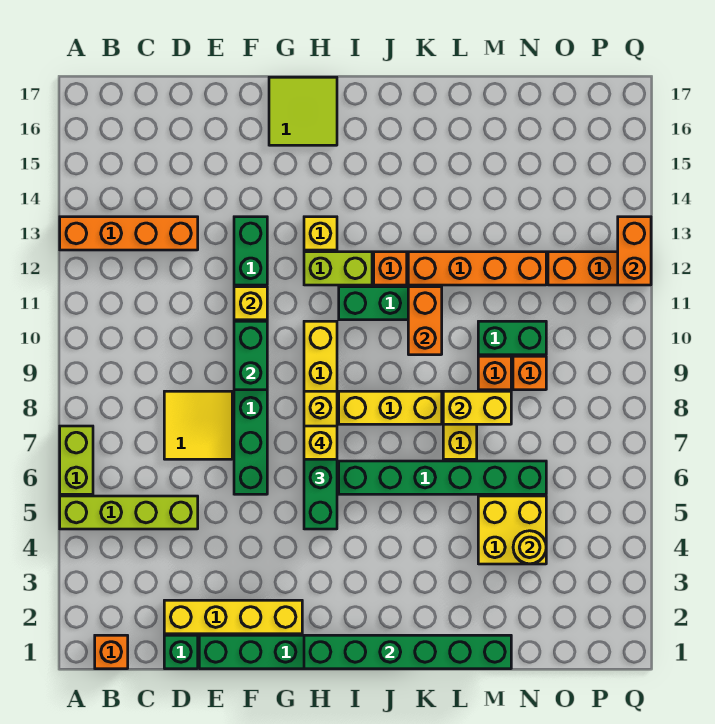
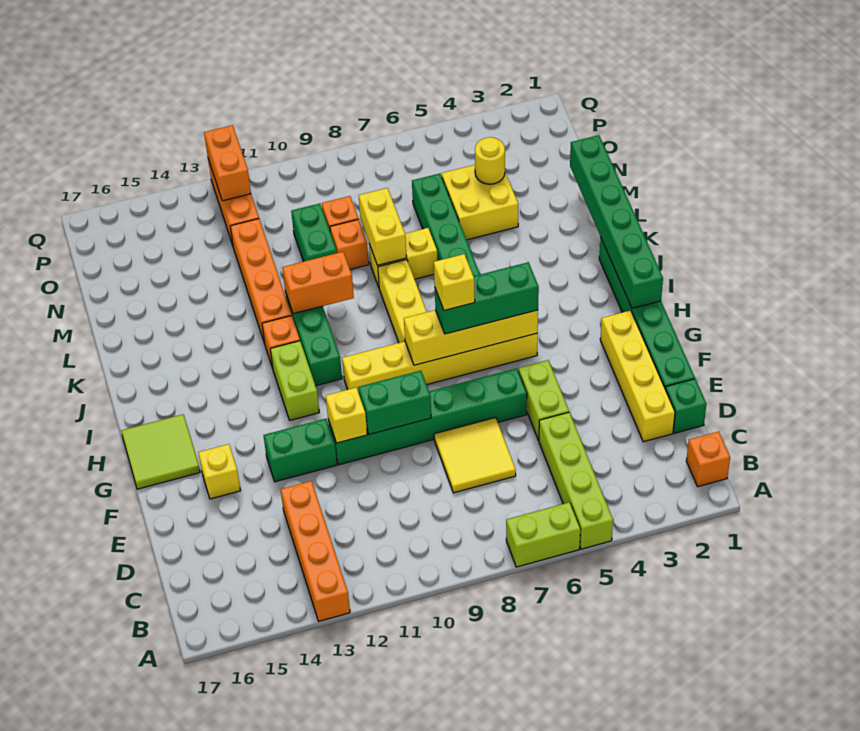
none -> lime 1x2 brick [519,360,569,441]
yellow 1x1 brick [304,217,337,250] -> yellow 1x1 brick moved to [198,444,241,499]
orange 1x2 brick [618,217,651,285] -> orange 1x2 brick turned to [204,125,251,201]

